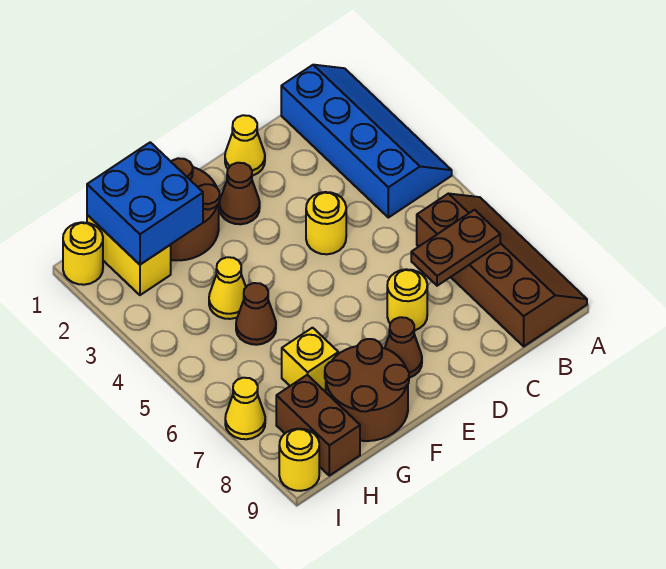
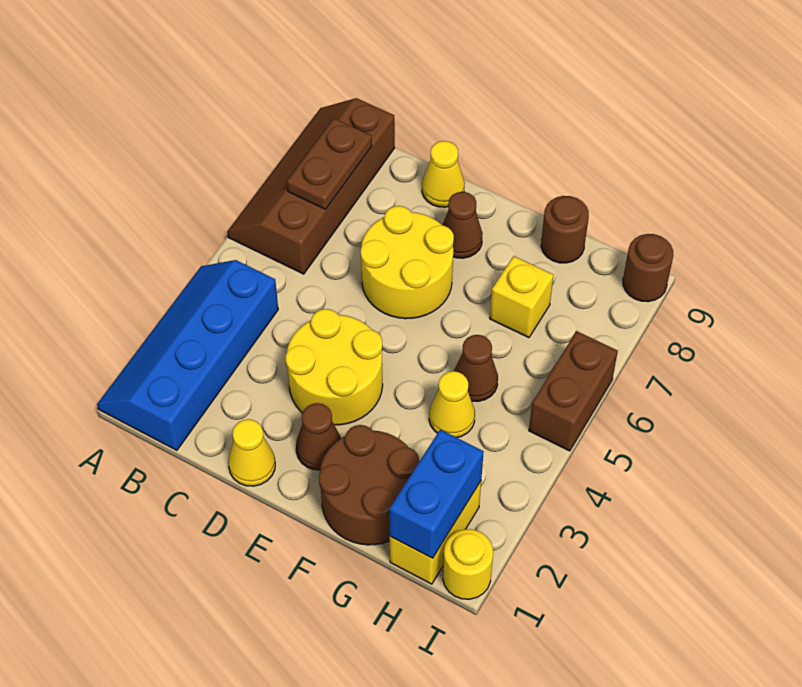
brown 1x2 plate [411,210,500,286] -> brown 1x2 plate turned to [287,118,372,209]
yellow 1x1 round brick [306,192,346,254] -> yellow 2x2 round brick [286,309,383,425]
yellow 1x1 round brick [387,269,427,331] -> yellow 2x2 round brick [361,206,454,319]
brown 2x2 round brick [325,339,409,441] -> brown 1x1 round brick [541,196,589,263]
blue 2x2 brick [87,142,203,264] -> blue 1x2 brick [389,430,484,558]
brown 1x2 brick [276,375,360,476] -> brown 1x2 brick moved to [529,331,618,451]
yellow 1x1 cone [225,378,265,439] -> yellow 1x1 cone moved to [422,141,465,207]
yellow 1x1 round brick [279,429,319,491] -> brown 1x1 round brick [623,234,673,302]

